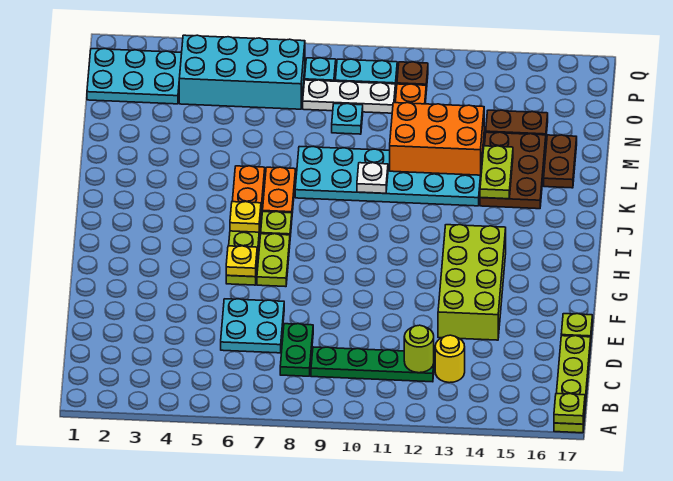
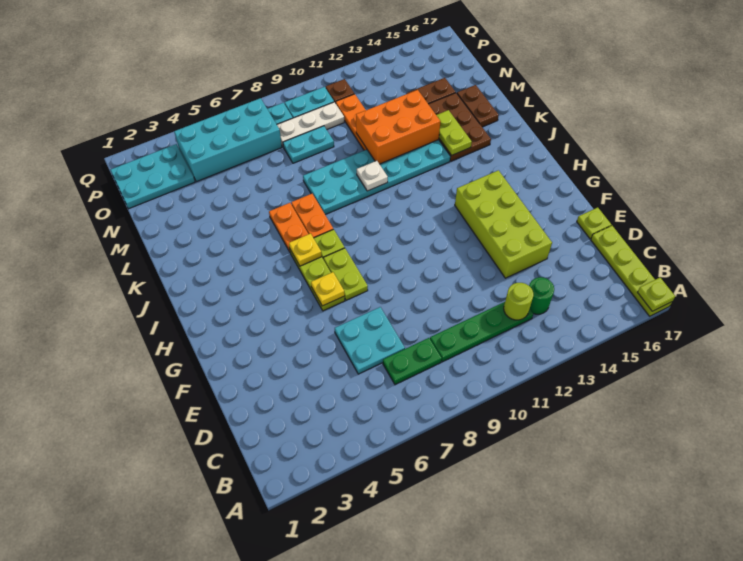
green 1x2 plate [280,324,313,376] -> green 1x2 plate turned to [383,338,442,385]
yellow 1x1 round brick [435,335,465,383] -> green 1x1 round brick [529,277,554,314]
cyan 1x1 plate [332,104,363,134] -> cyan 1x2 plate [283,126,334,163]

